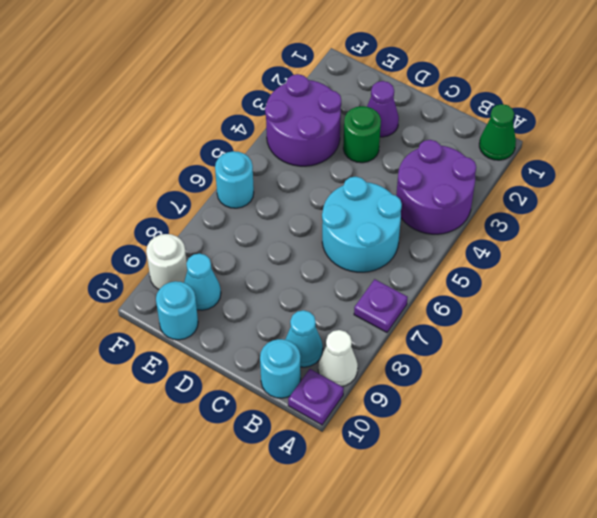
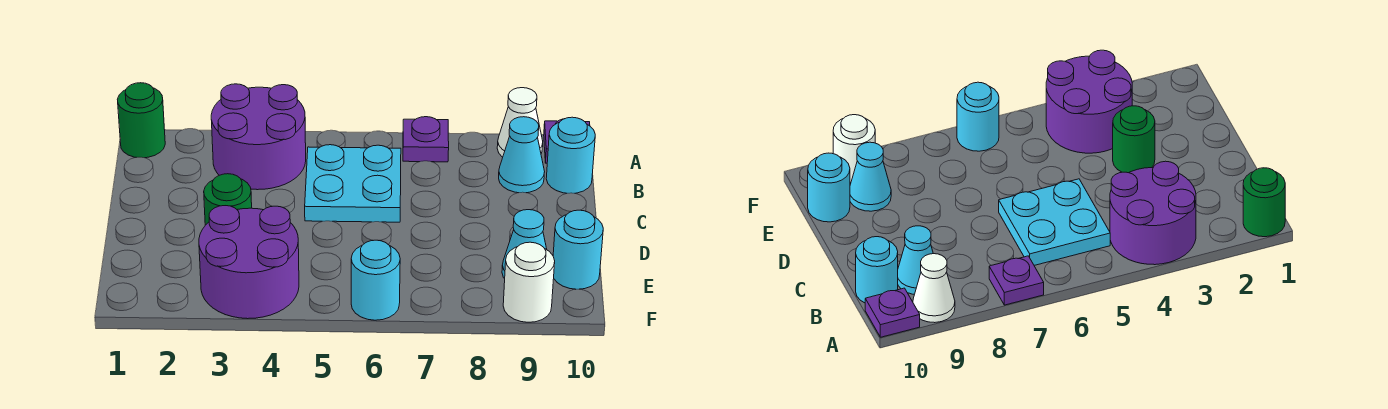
green 1x1 cone [479,104,516,160] -> green 1x1 round brick [117,83,165,158]
cyan 2x2 round brick [322,177,402,272] -> cyan 2x2 plate [305,145,401,222]
purple 1x1 cone [367,81,399,137] -> none

